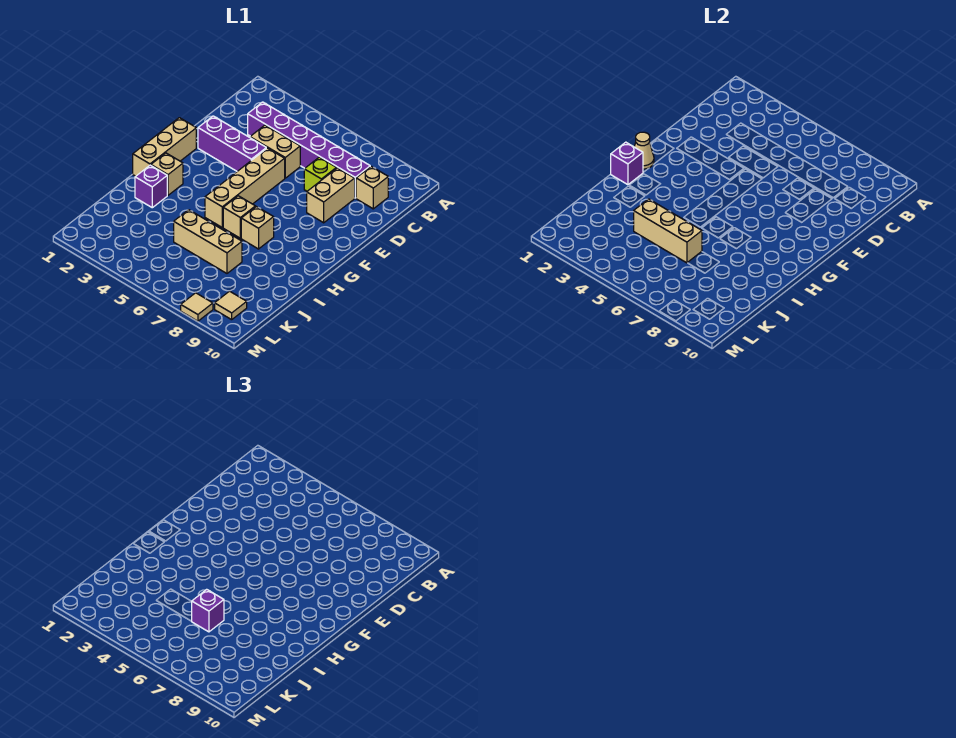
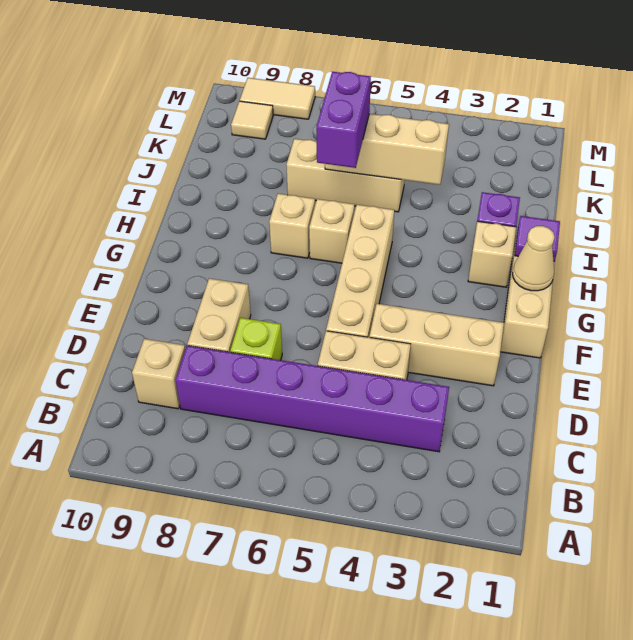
purple 1x3 brick [198,116,266,171] -> tan 1x3 brick [369,304,504,386]
purple 1x1 brick [611,142,643,185] -> purple 1x1 tile [515,216,560,261]
purple 1x1 brick [192,589,224,632] -> purple 1x2 brick [317,72,371,168]
tan 1x1 tile [181,293,213,321] -> tan 1x2 tile [240,78,315,119]

